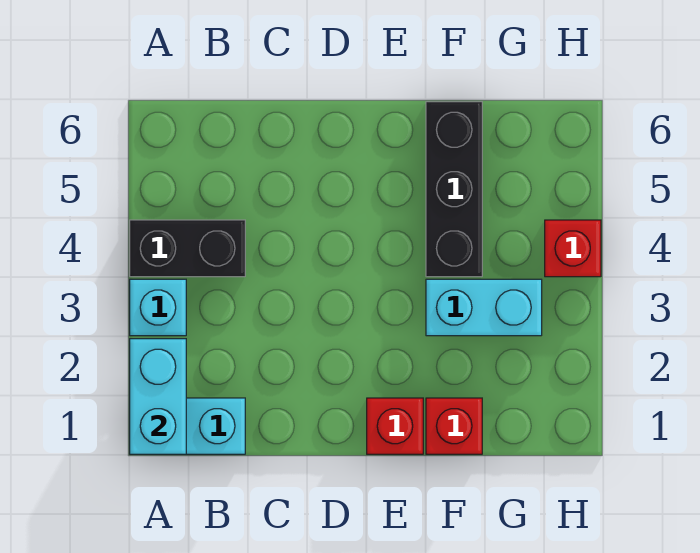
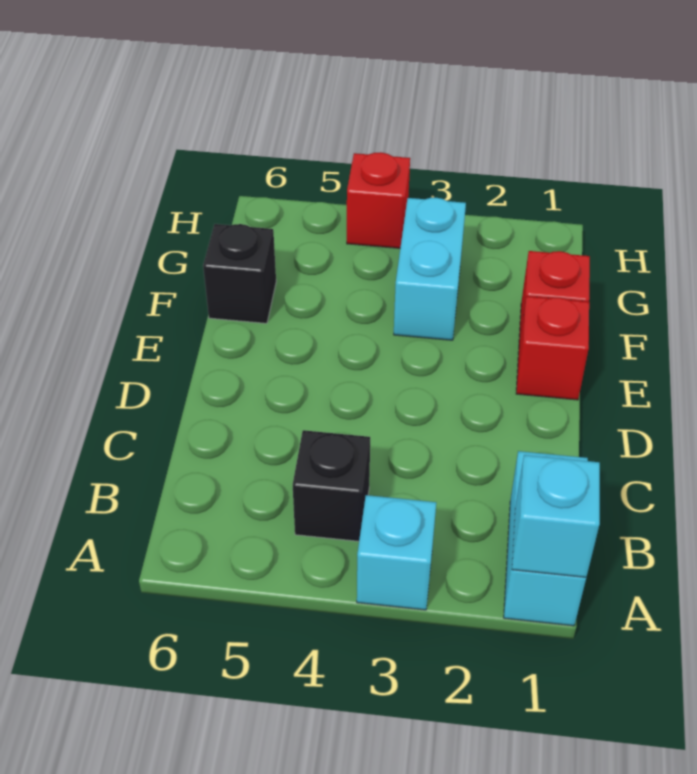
cyan 1x2 brick [130,339,186,454] -> cyan 1x1 brick [512,455,600,577]
black 1x2 brick [130,220,245,277] -> black 1x1 brick [293,430,370,541]
black 1x3 brick [426,102,482,277] -> black 1x1 brick [203,224,276,323]

